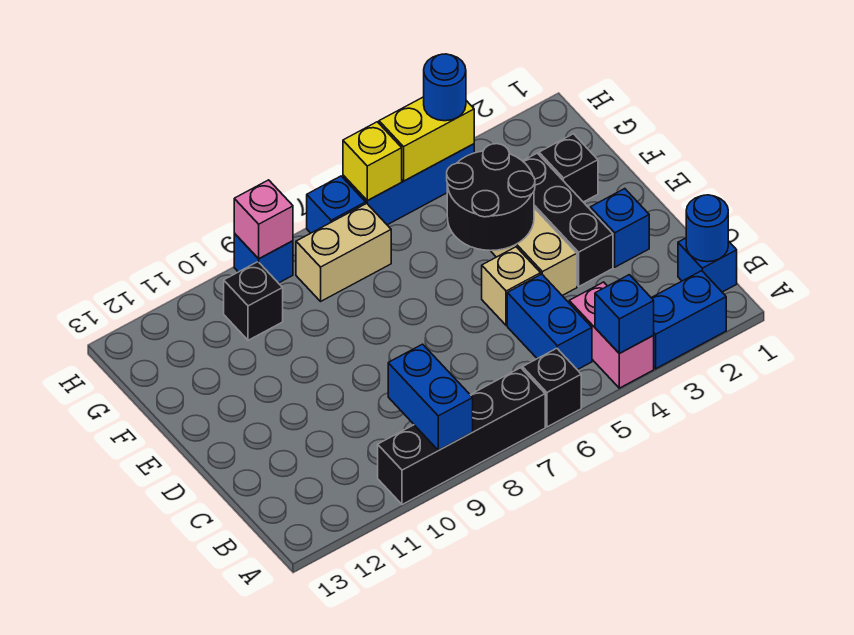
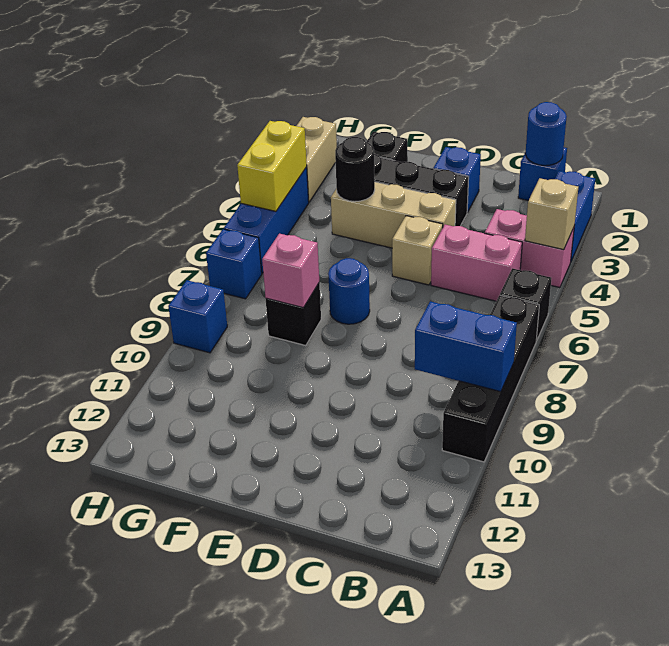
blue 1x1 brick [595,275,654,353] -> tan 1x1 brick [525,178,578,250]
blue 1x2 brick [507,274,592,370] -> pink 1x2 brick [431,225,522,301]
black 2x2 round brick [447,144,535,251] -> black 1x1 round brick [335,137,375,202]
tan 1x2 brick [296,203,391,301] -> tan 1x2 brick moved to [297,117,337,202]
black 1x1 brick [224,262,283,340] -> black 1x1 brick moved to [266,283,321,345]
blue 1x1 round brick [424,54,466,121] -> blue 1x1 round brick moved to [328,258,370,324]
yellow 1x1 brick [343,122,402,201] -> none
pink 1x1 brick [234,180,293,259] -> pink 1x1 brick moved to [262,234,319,308]

